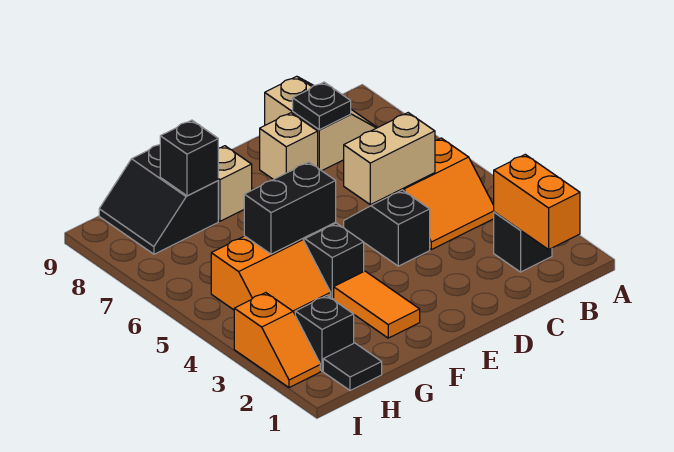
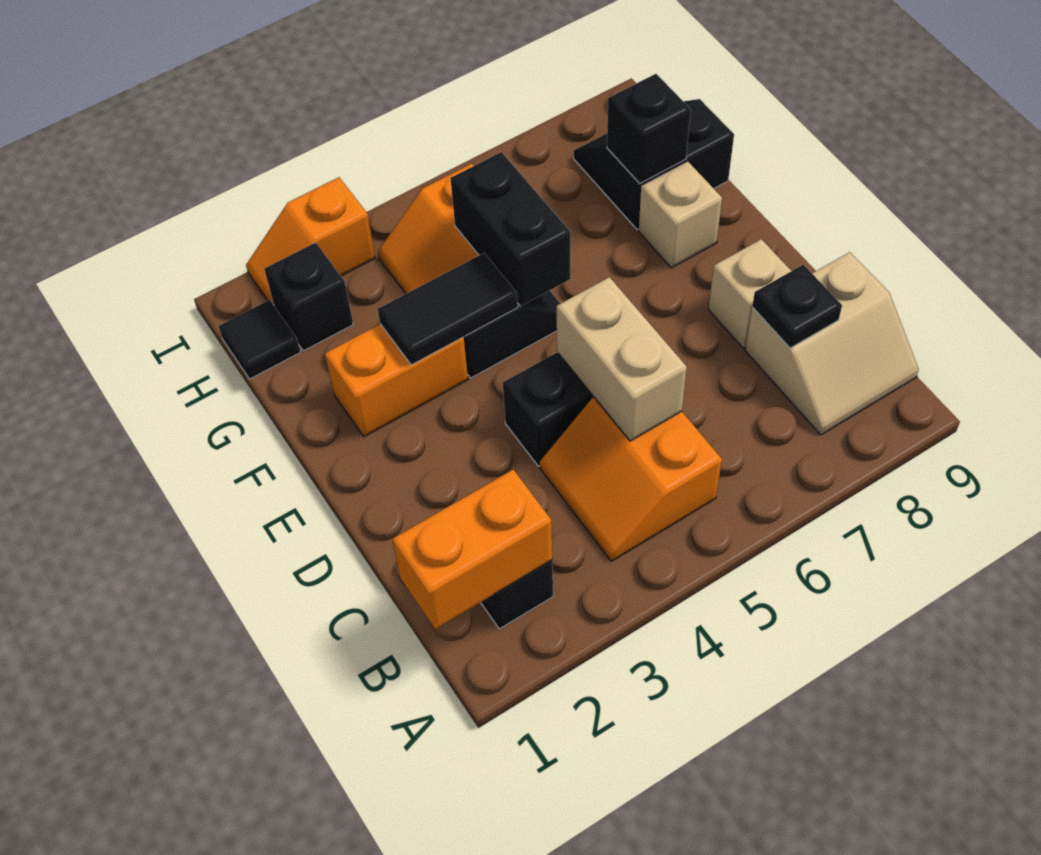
orange 1x2 tile [334,271,420,338] -> orange 1x2 brick [325,324,468,437]
none -> black 1x2 tile [378,253,518,365]

